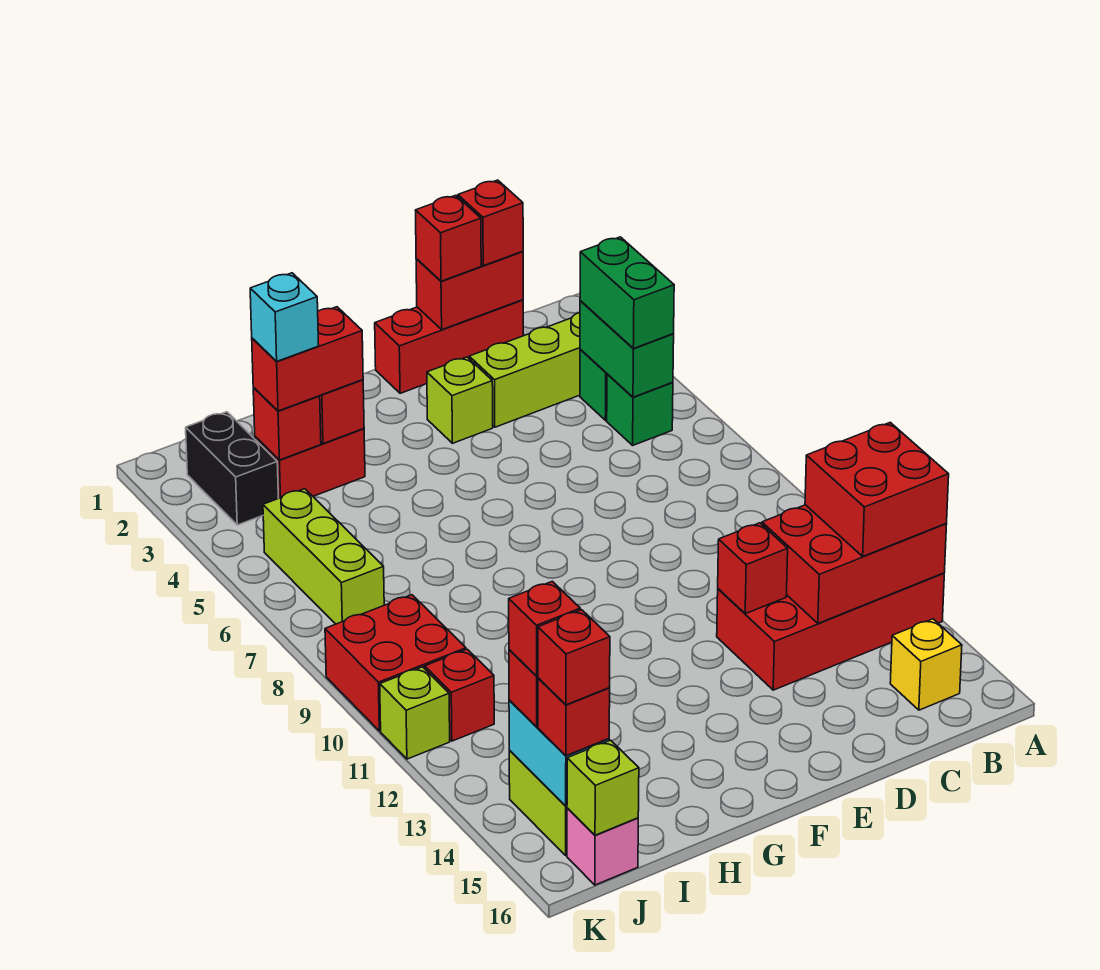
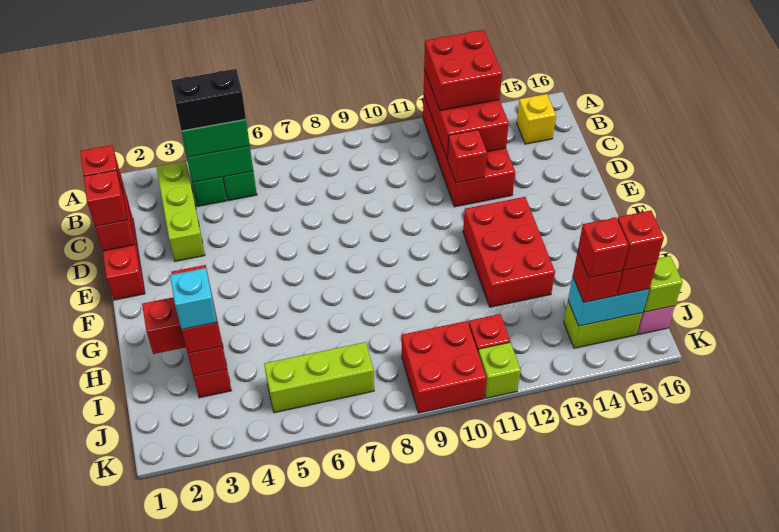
lime 1x1 brick [427,357,493,443] -> none
none -> red 2x3 brick [463,197,555,307]
black 1x2 brick [186,412,278,525] -> black 1x2 brick moved to [171,69,246,131]

